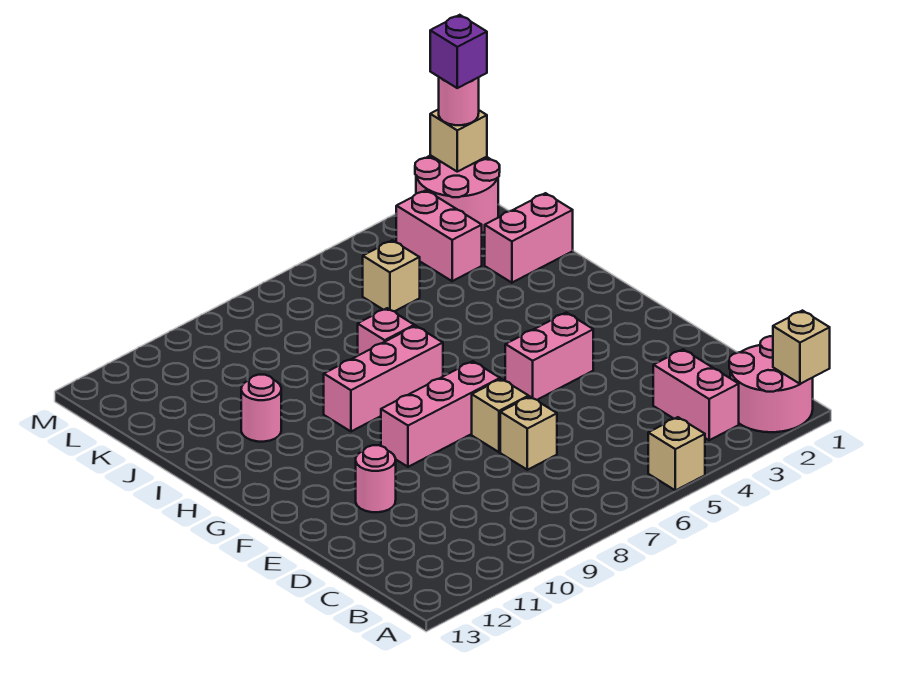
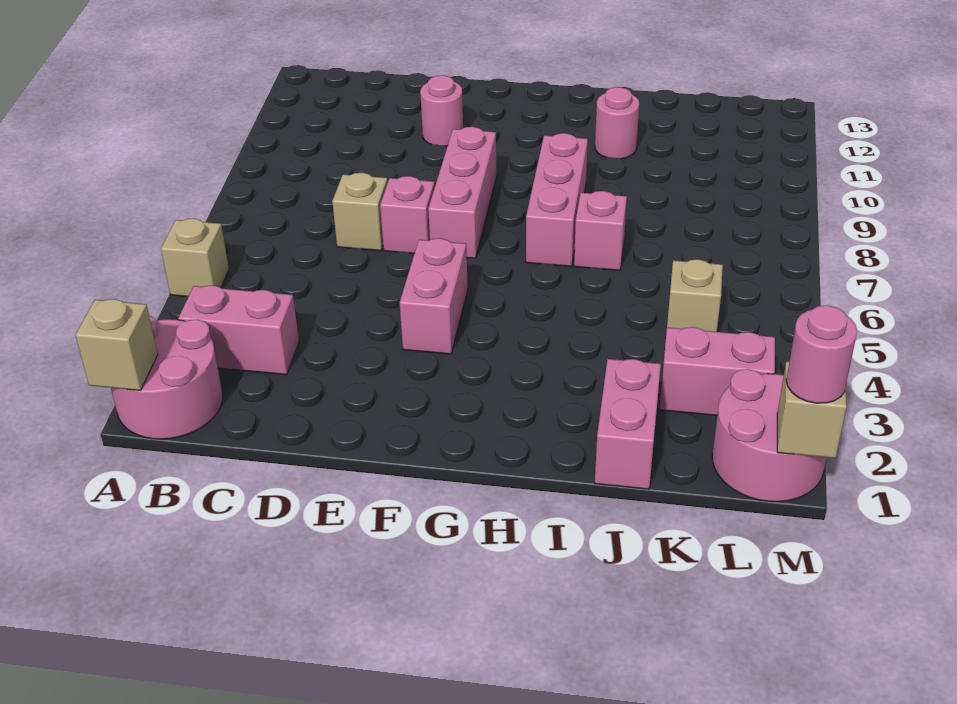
tan 1x1 brick [472,379,529,452] -> pink 1x1 brick [380,176,435,253]
purple 1x1 brick [430,15,487,88] -> none

